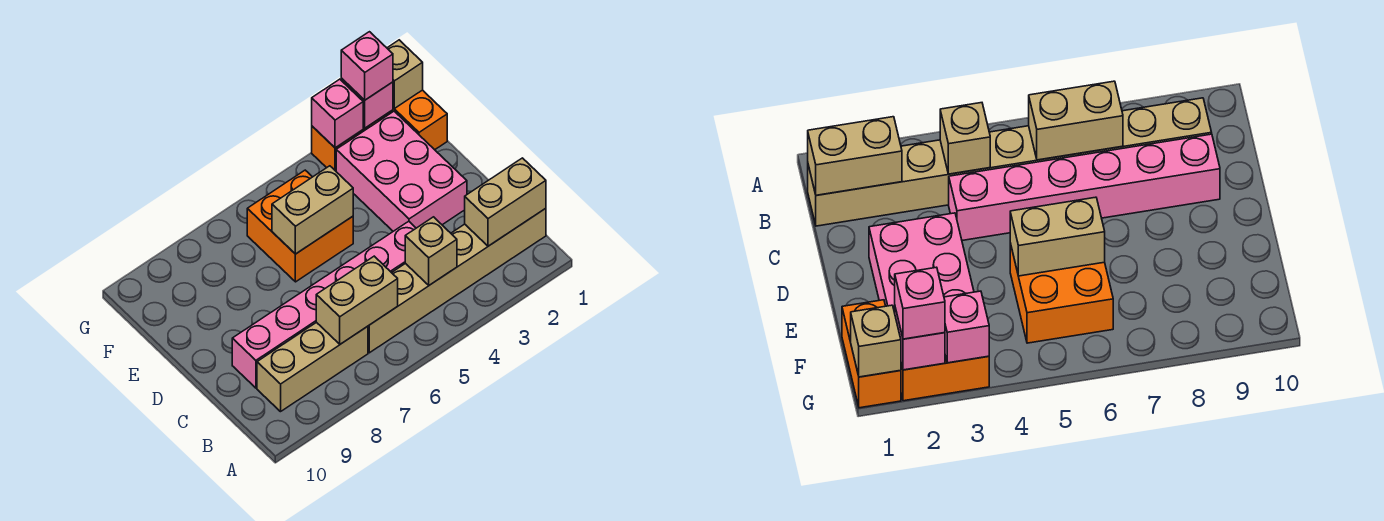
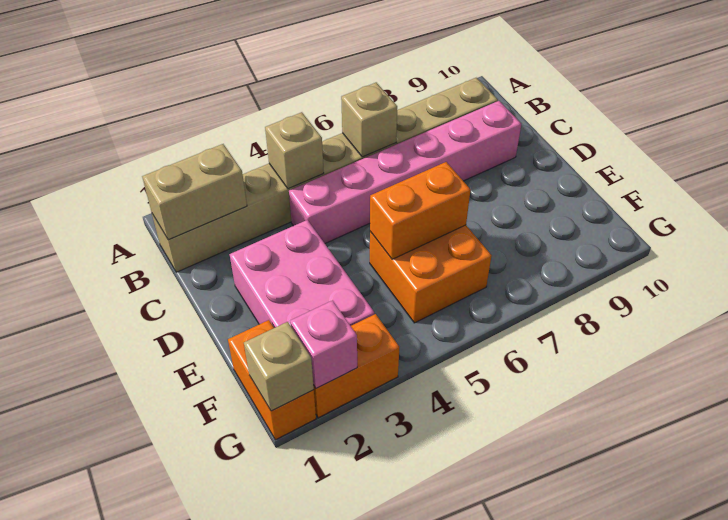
tan 1x2 brick [316,256,398,344] -> tan 1x1 brick [341,82,397,157]
tan 1x2 brick [272,166,353,254] -> orange 1x2 brick [370,162,470,259]
pink 1x1 brick [341,32,393,100] -> none
pink 1x1 brick [312,79,363,148] -> none

